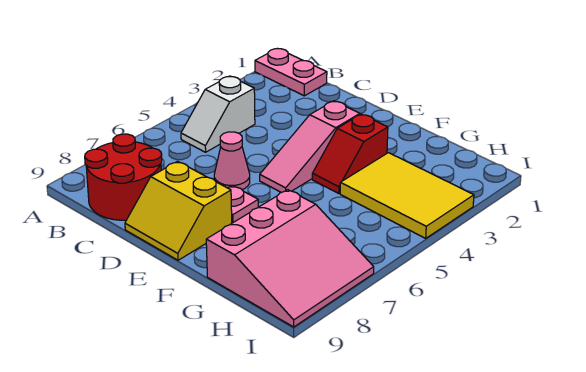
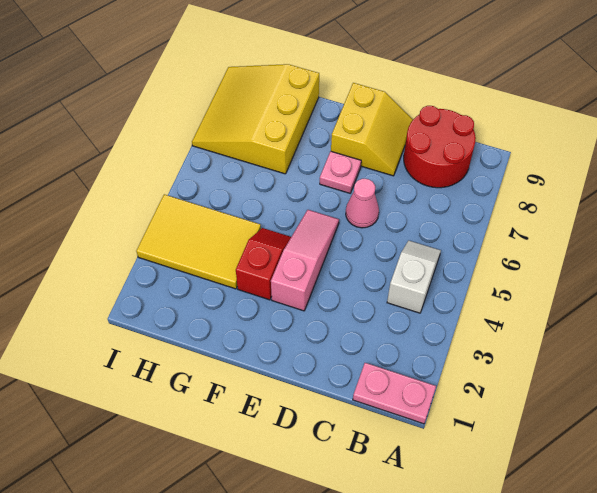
yellow 2x2 slope [125,161,232,260] -> yellow 2x2 slope turned to [331,83,413,176]
pink 3x3 slope [206,190,374,327] -> yellow 3x3 slope [192,64,319,174]

